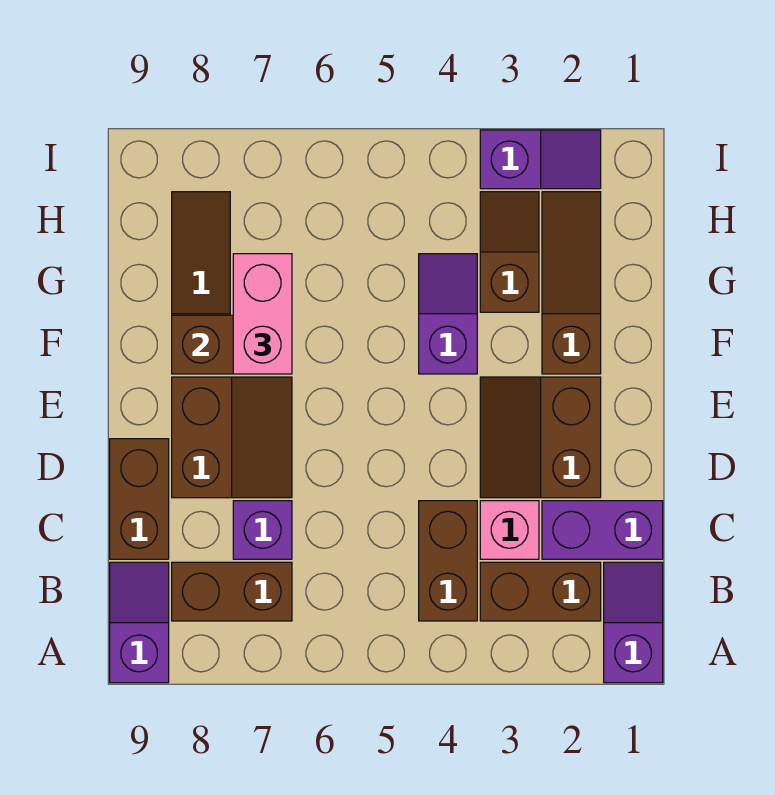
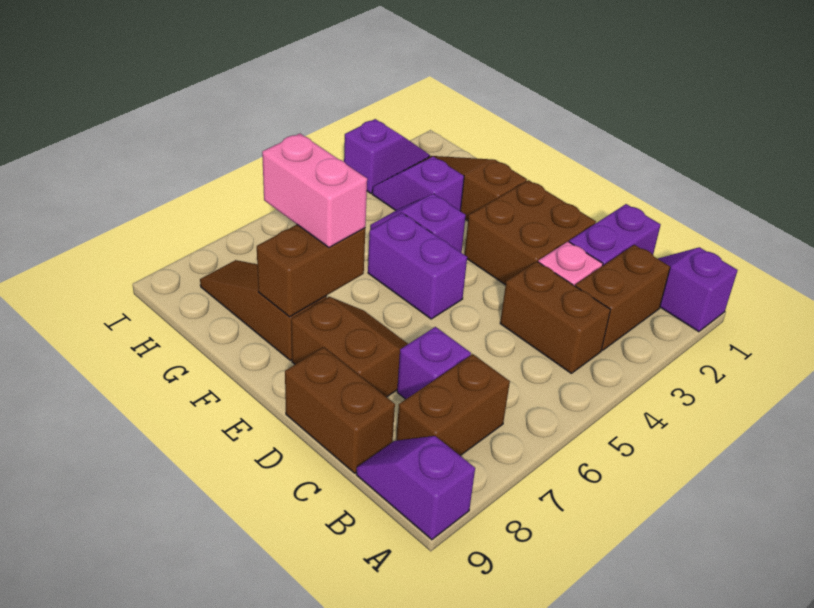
brown 2x2 slope [480,377,601,498] -> brown 2x2 brick [464,180,596,285]
none -> purple 1x2 brick [368,213,467,319]
brown 1x2 slope [480,192,539,312] -> purple 1x2 slope [372,157,464,211]

